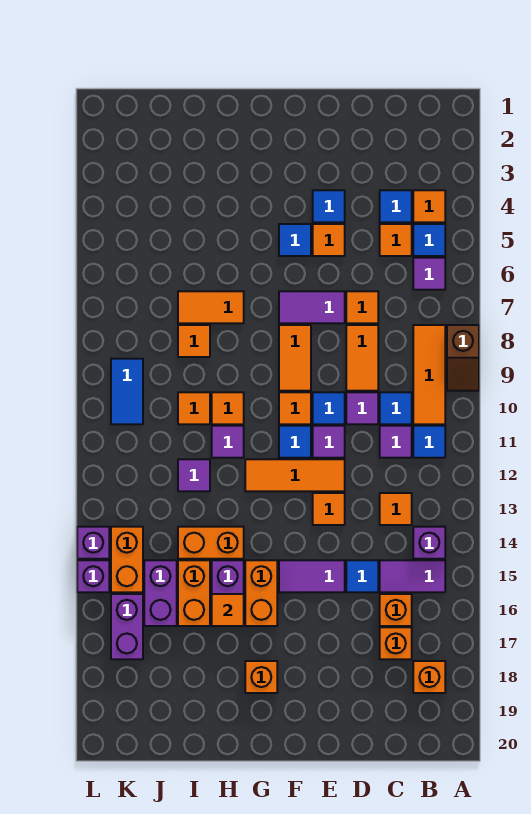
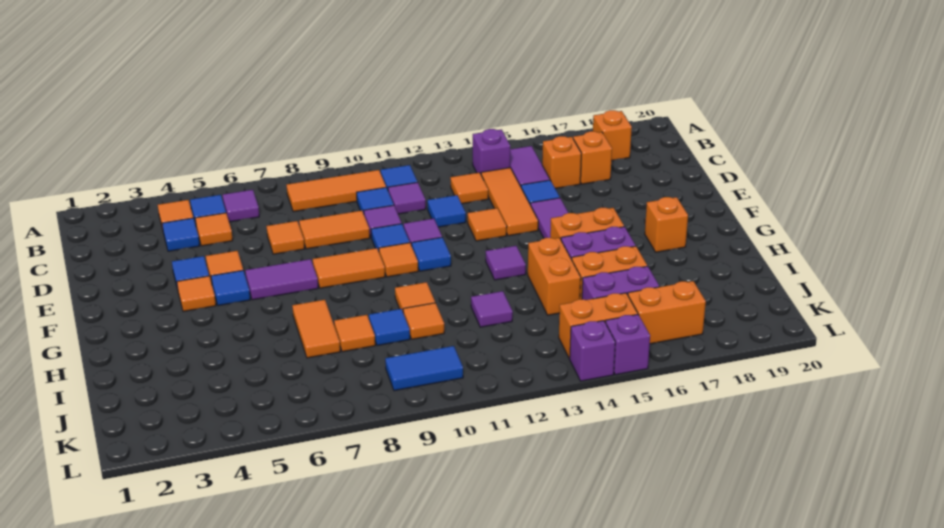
brown 1x2 slope [447,325,479,391] -> none
none -> blue 1x1 tile [427,195,466,227]
purple 1x2 tile [279,291,345,323] -> purple 1x2 tile turned to [245,259,318,300]
orange 1x3 tile [245,459,345,491] -> orange 1x3 tile moved to [481,168,538,236]
purple 1x1 tile [212,426,244,458] -> purple 1x1 tile moved to [486,246,526,280]
orange 1x1 tile [212,594,244,626] -> orange 1x1 tile moved to [177,276,216,312]
none -> blue 1x1 tile [369,309,410,346]
purple 1x2 brick [111,594,143,659] -> orange 1x2 brick [628,281,706,344]

